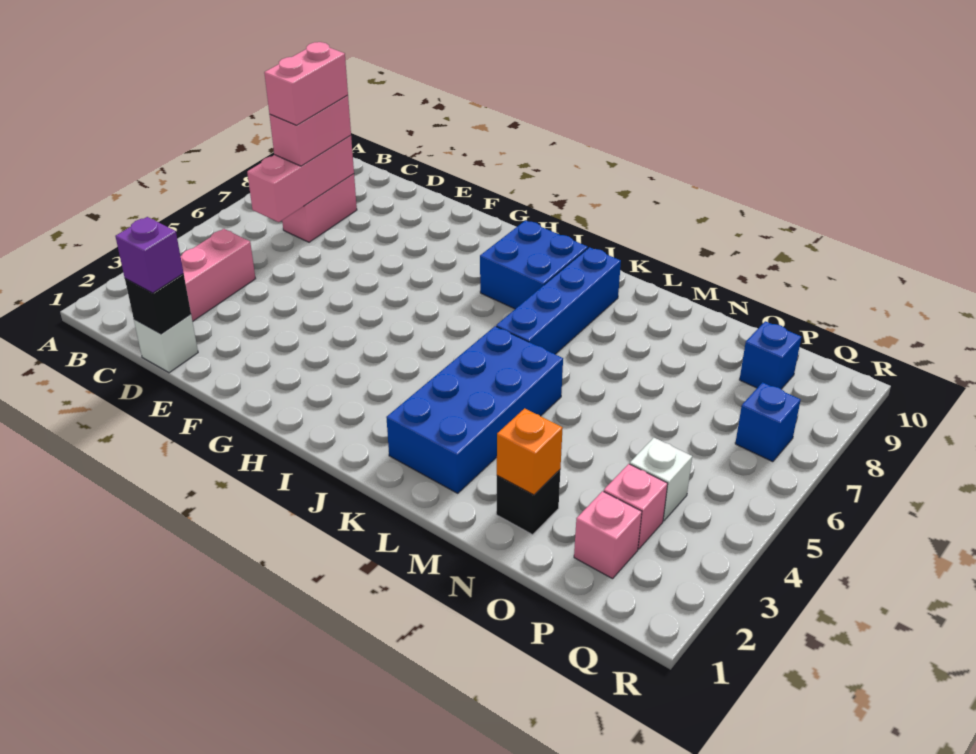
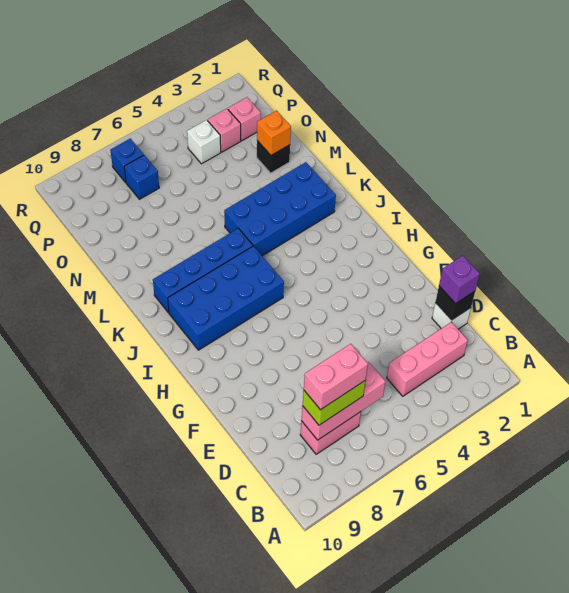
pink 1x2 brick [270,95,351,166] -> lime 1x2 brick [303,380,366,425]
blue 2x2 brick [480,220,588,309] -> blue 2x4 brick [168,246,284,350]
blue 1x1 brick [740,321,801,389] -> blue 1x1 brick moved to [124,155,159,199]

